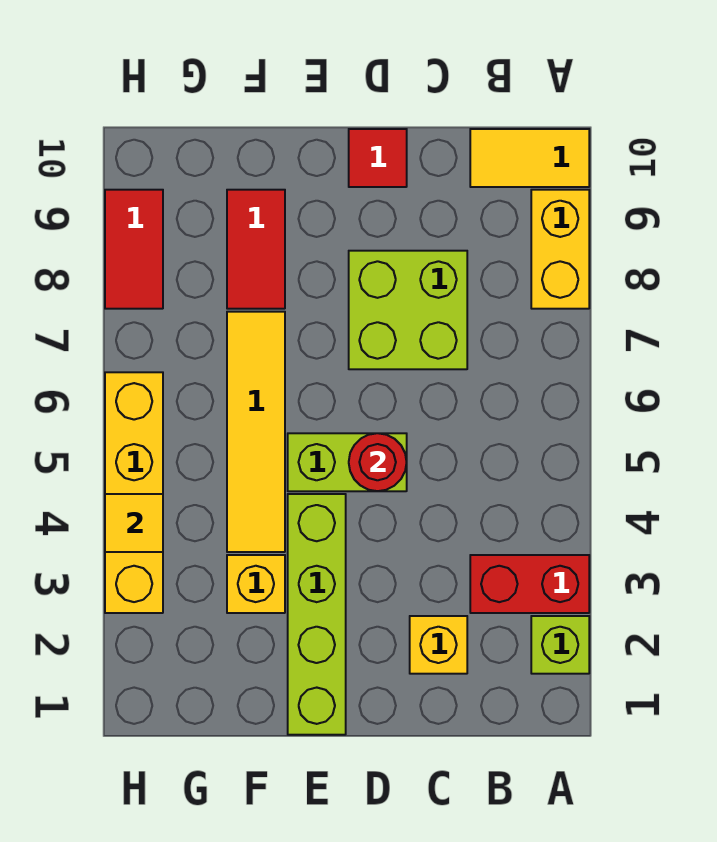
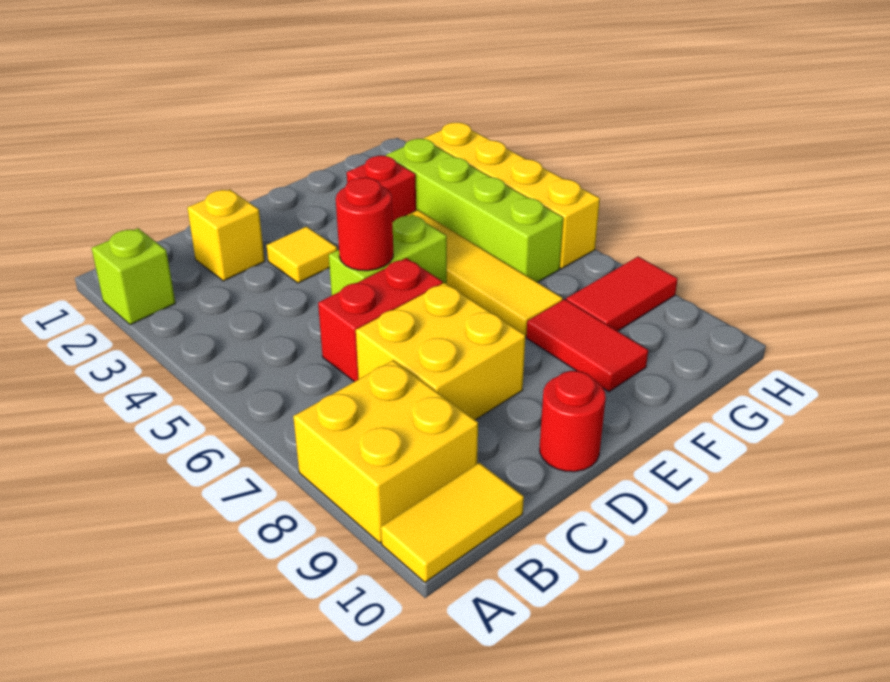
red 1x2 brick [470,555,589,613] -> red 1x2 brick moved to [318,258,443,382]
yellow 1x2 brick [531,190,589,309] -> yellow 2x2 brick [293,360,478,543]
lime 2x2 brick [349,251,467,369] -> yellow 2x2 brick [356,283,525,420]
red 1x1 tile [349,129,407,187] -> red 1x1 round brick [540,371,606,472]
lime 1x4 brick [288,494,346,735] -> lime 1x4 brick moved to [386,139,563,282]
yellow 1x1 brick [227,555,285,613] -> red 1x1 brick [347,156,416,222]
yellow 1x1 tile [105,494,163,552] -> yellow 1x1 tile moved to [266,227,337,283]
red 1x2 tile [105,190,163,309] -> red 1x2 tile turned to [566,257,678,331]

